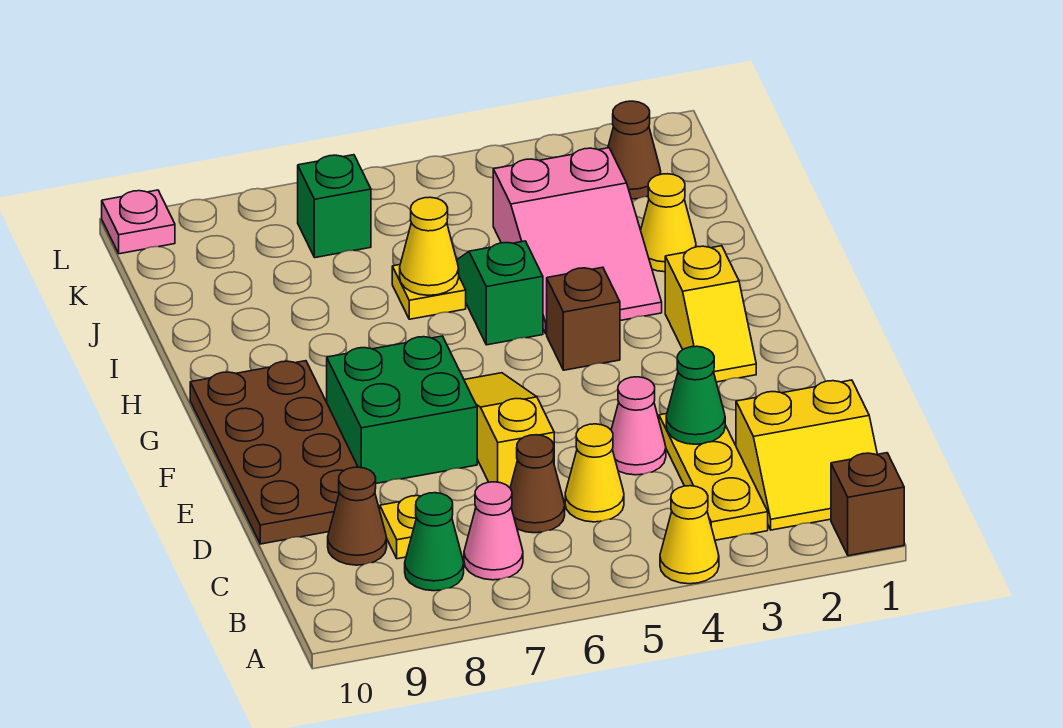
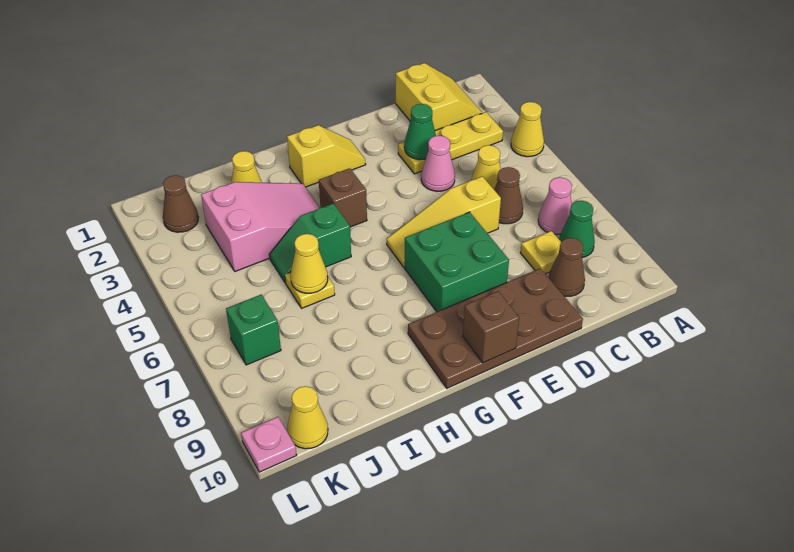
brown 1x1 brick [831,453,904,556] -> brown 1x1 brick moved to [463,291,519,363]
none -> yellow 1x1 cone [287,386,328,449]

